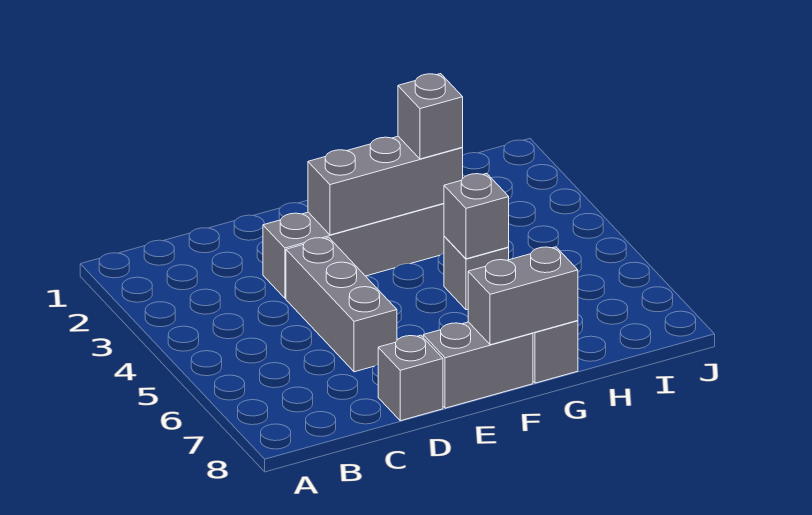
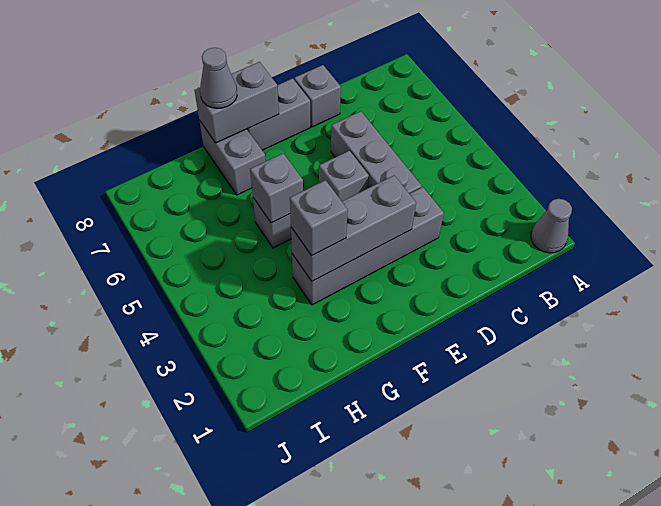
none -> grey 1x1 cone [531,199,572,253]
none -> grey 1x1 brick [319,151,369,201]
none -> grey 1x1 cone [200,48,237,108]

